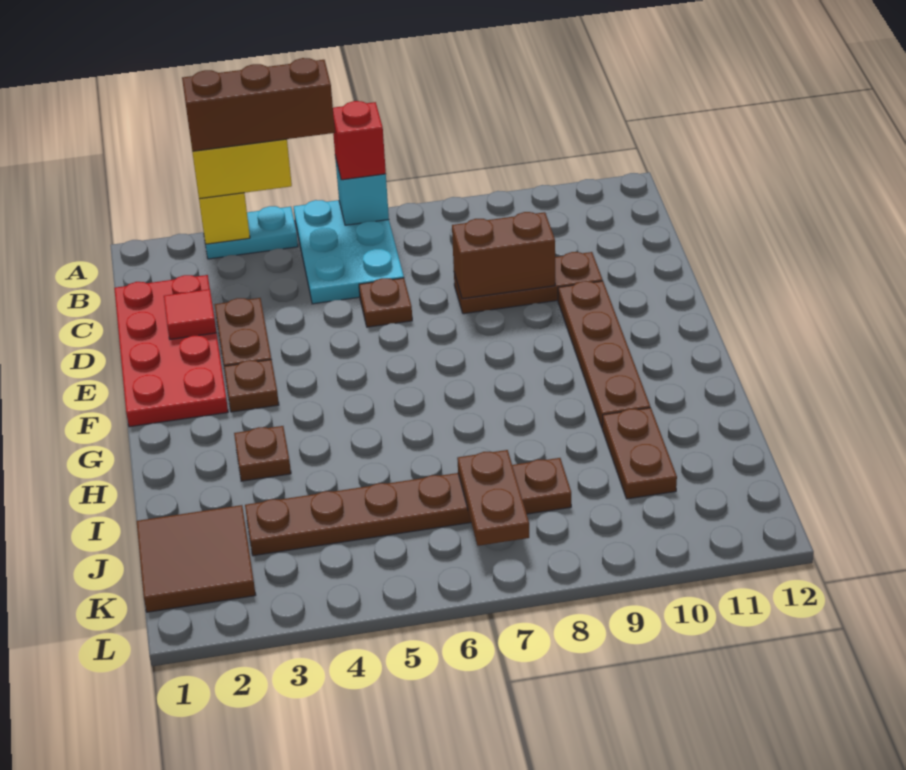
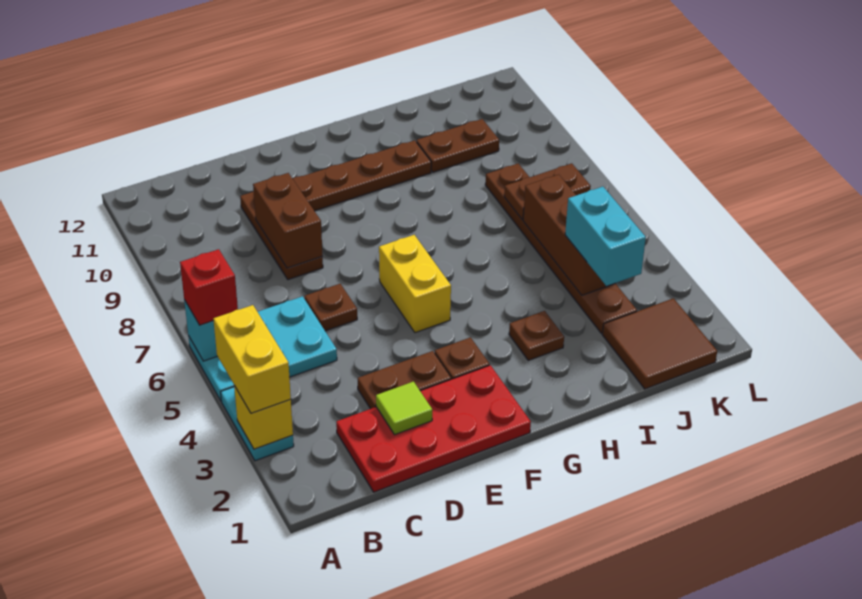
brown 1x3 brick [182,58,335,151] -> brown 1x3 brick moved to [523,174,615,295]
red 1x1 tile [164,289,216,339] -> lime 1x1 tile [376,382,432,435]
none -> yellow 1x2 brick [379,235,451,333]
none -> cyan 1x2 brick [565,187,646,286]

